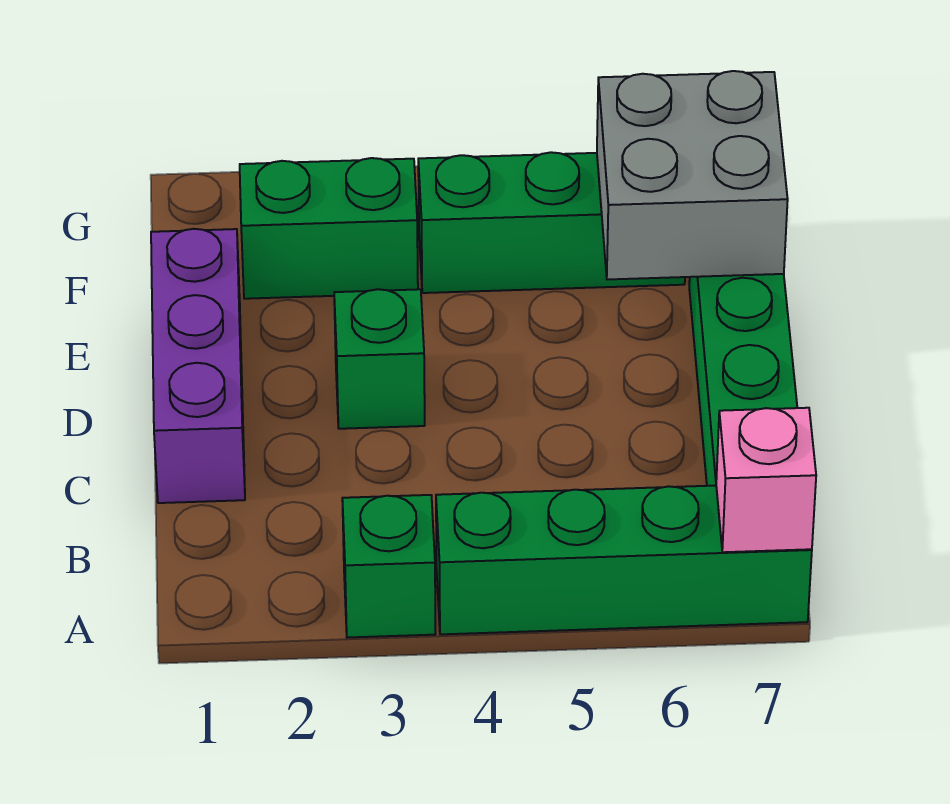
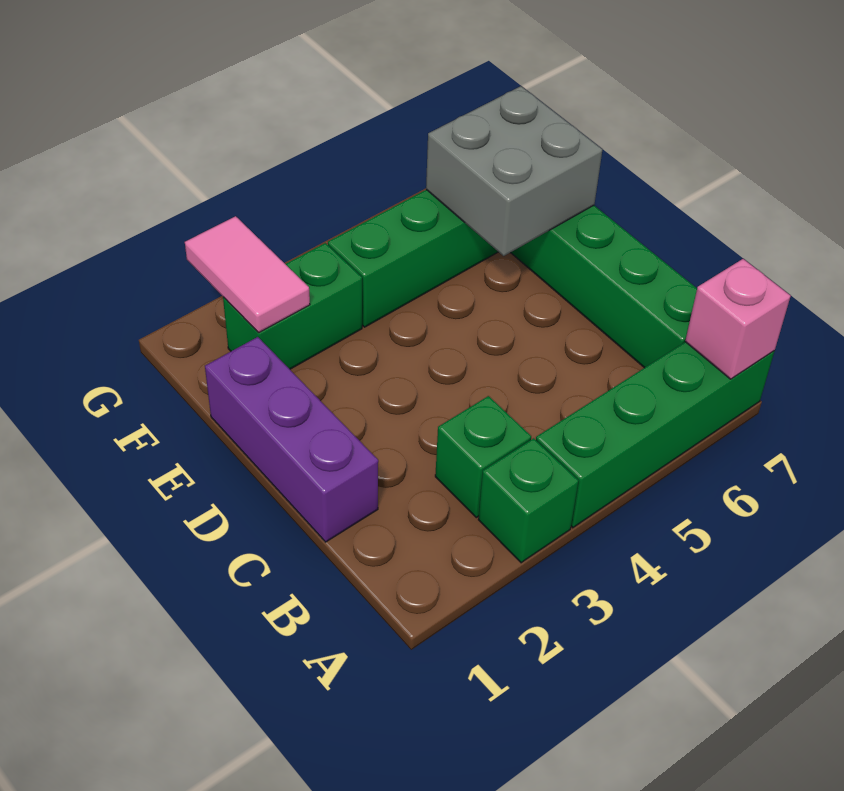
green 1x1 brick [334,289,425,429] -> green 1x1 brick moved to [435,396,531,518]
none -> pink 1x2 tile [185,216,310,332]

